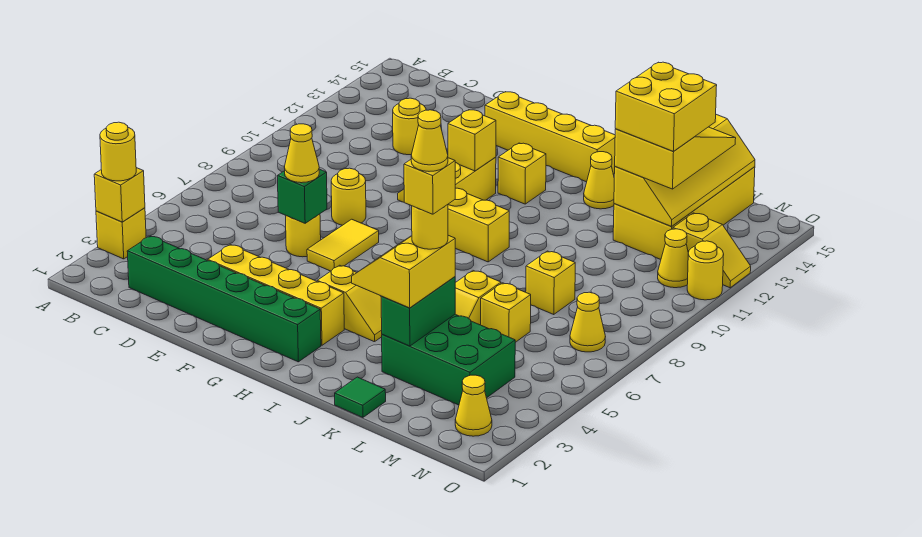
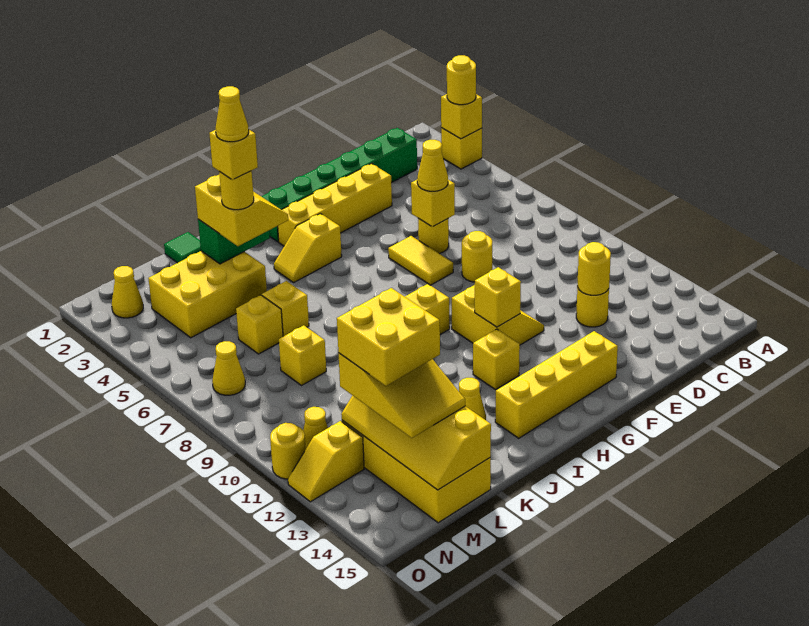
none -> yellow 1x1 round brick [578,242,611,295]
green 1x1 brick [277,169,327,223] -> yellow 1x1 brick [411,180,455,227]
green 2x3 brick [382,314,515,405] -> yellow 2x3 brick [148,251,267,338]
green 1x2 brick [381,277,455,346] -> green 1x2 brick turned to [198,219,270,264]

